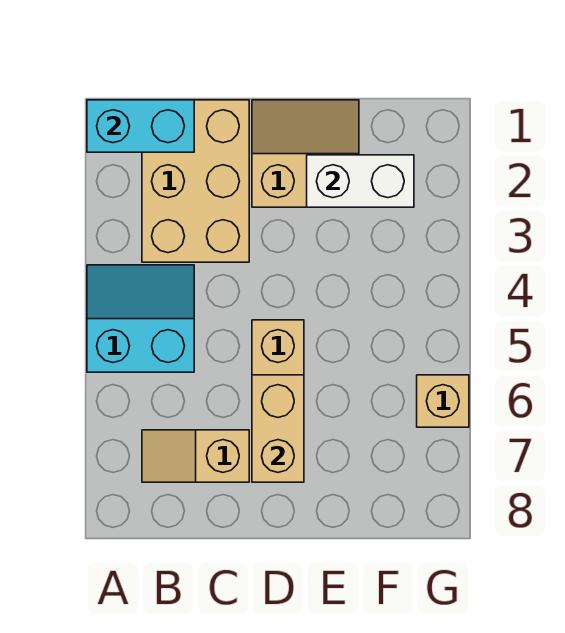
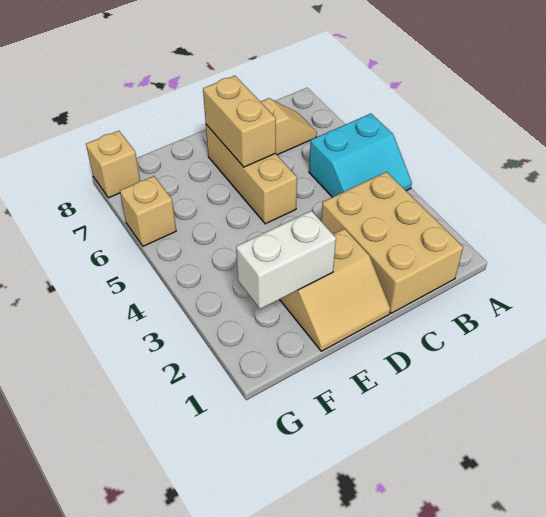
cyan 1x2 brick [87,100,194,152] -> none
none -> tan 1x1 brick [86,131,140,198]

